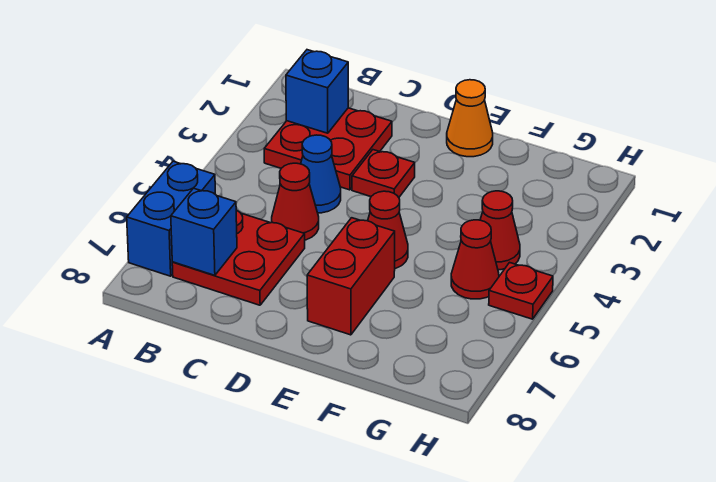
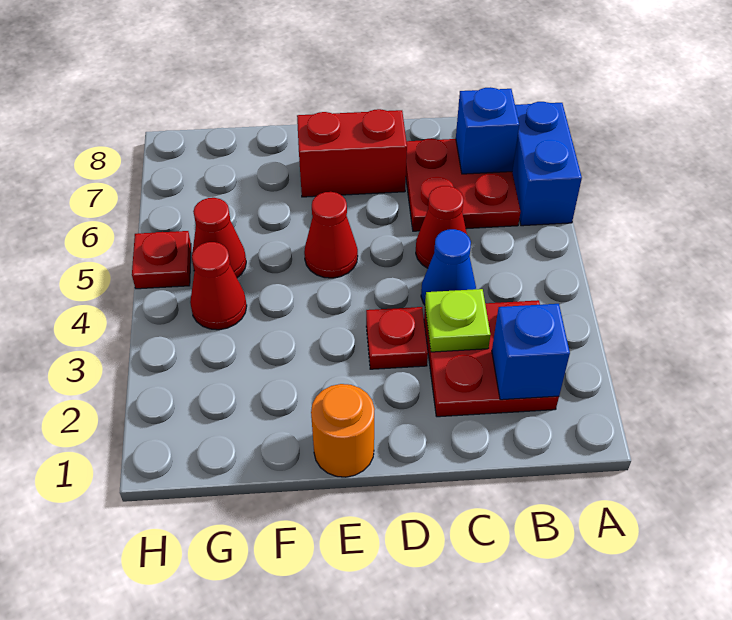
none -> lime 1x1 plate [425,289,490,352]
orange 1x1 cone [447,80,493,157] -> orange 1x1 round brick [311,384,375,477]
red 1x2 brick [307,218,395,335] -> red 1x2 brick turned to [297,109,407,197]

